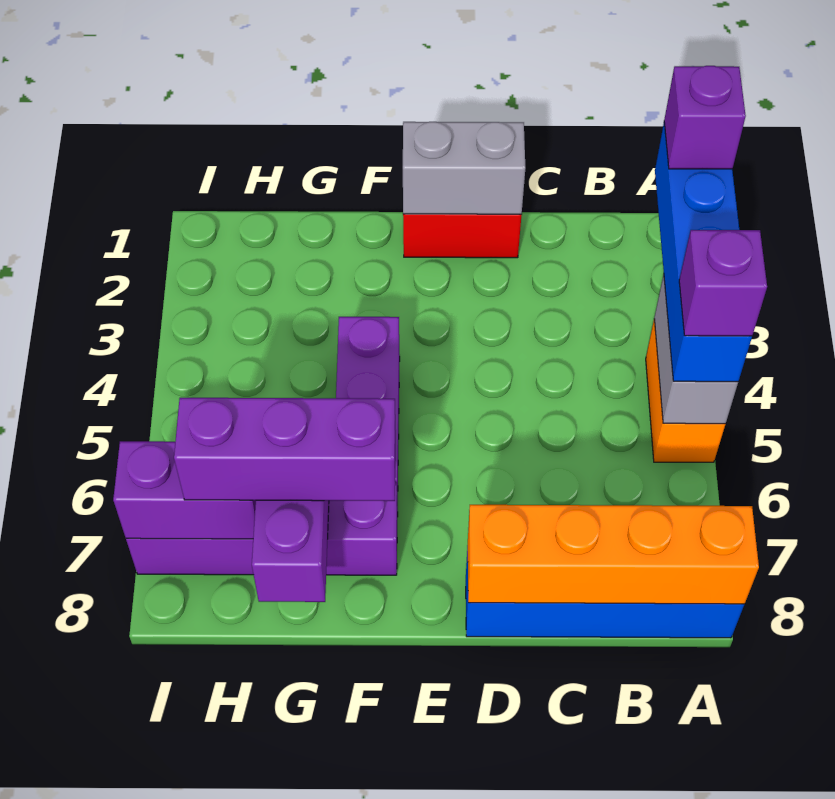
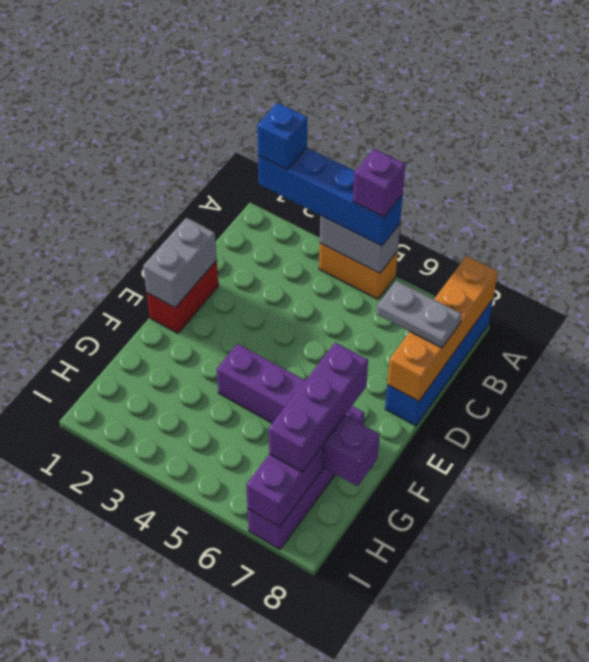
purple 1x1 brick [664,66,746,169] -> blue 1x1 brick [257,103,307,170]
none -> grey 1x2 plate [377,281,462,348]

